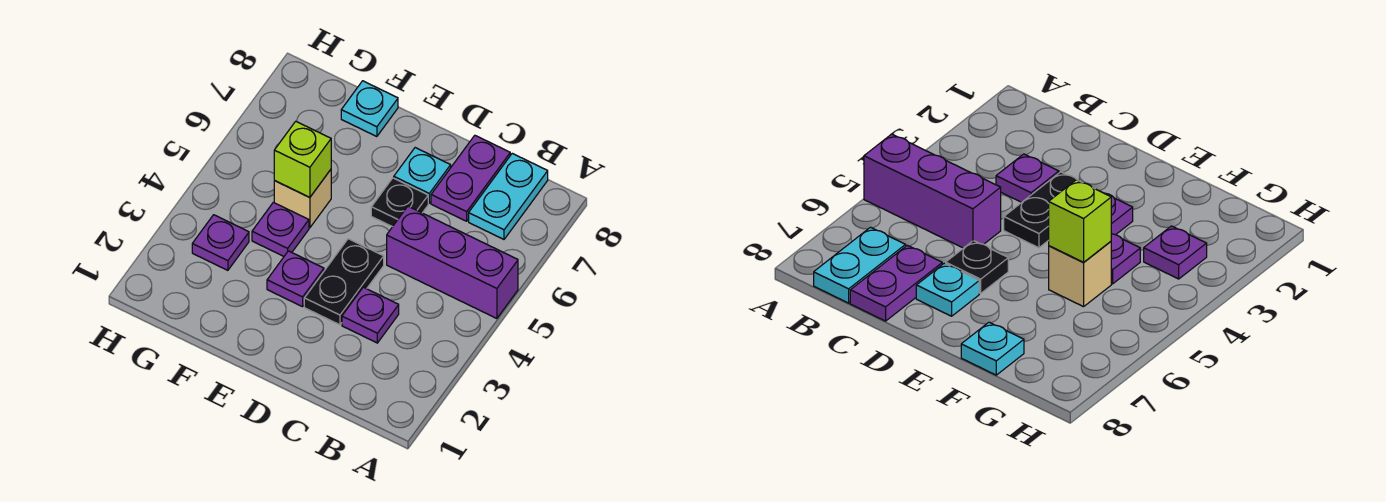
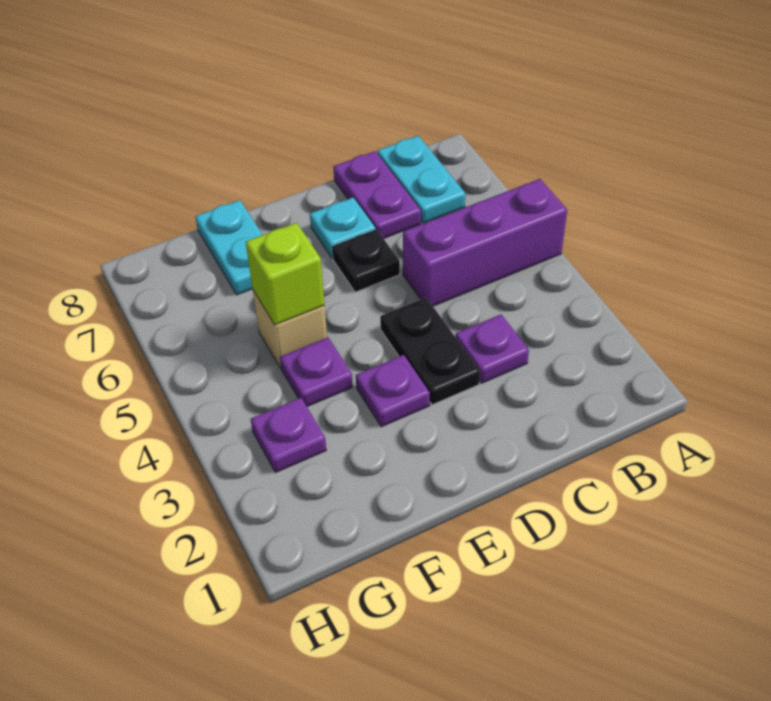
cyan 1x1 plate [341,81,398,137] -> cyan 1x2 plate [195,200,262,295]

